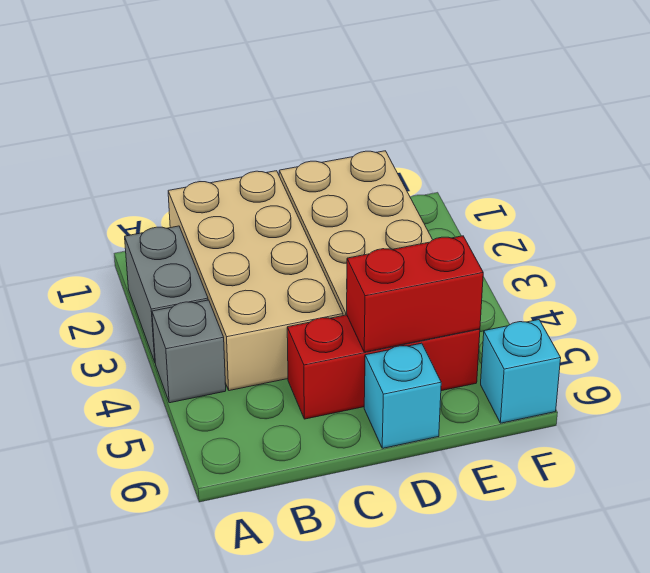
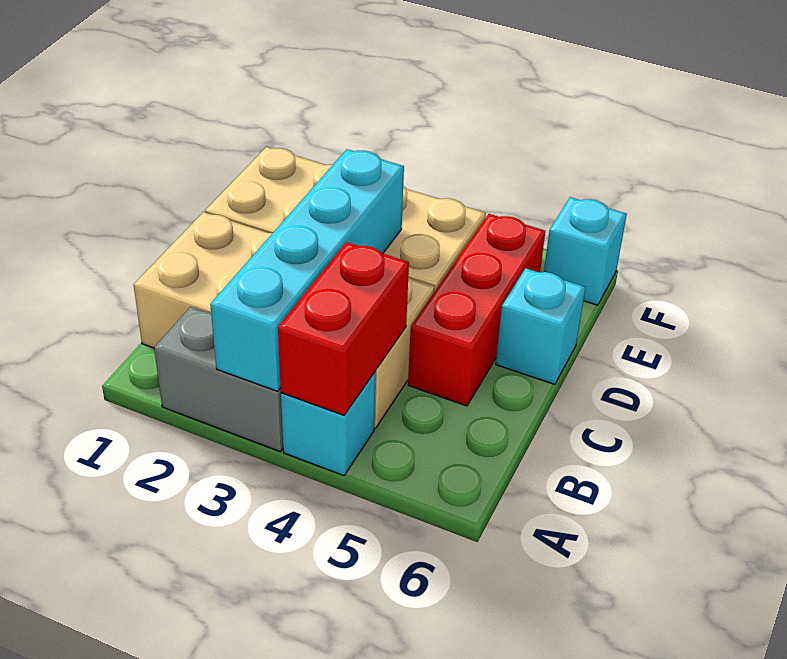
none -> cyan 1x4 brick [210,149,404,391]
grey 1x1 brick [152,300,226,403] -> cyan 1x1 brick [281,371,376,476]
red 1x2 brick [347,236,483,352] -> red 1x2 brick moved to [278,242,409,415]

